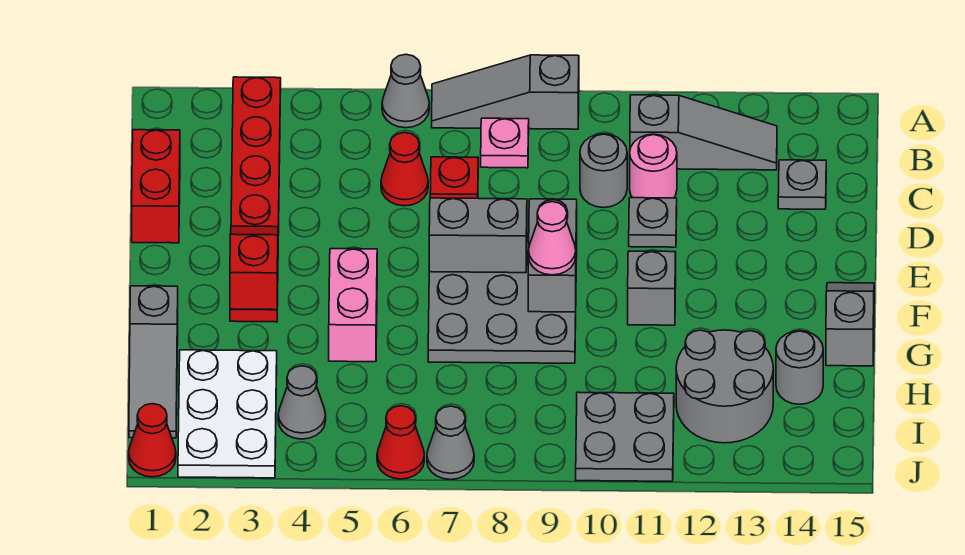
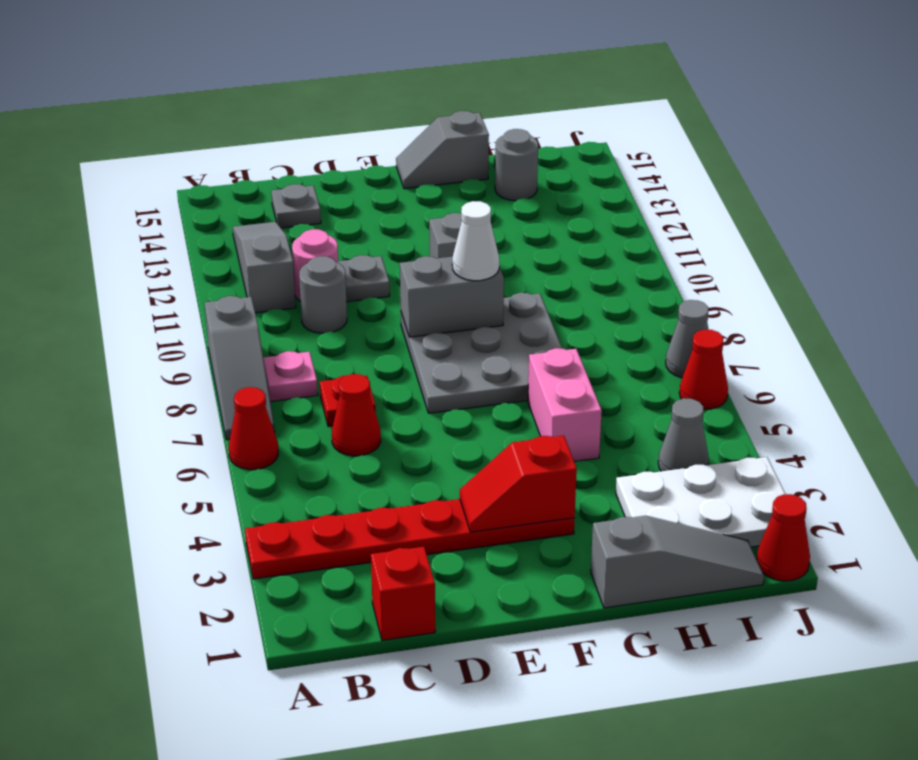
grey 1x1 cone [382,54,429,128] -> red 1x1 cone [229,387,279,470]
red 1x2 brick [132,130,180,243] -> red 1x1 brick [371,547,435,641]
grey 1x2 brick [429,198,527,273] -> none
pink 1x2 brick [329,249,377,362] -> pink 1x2 brick turned to [528,348,602,462]
pink 1x1 cone [528,202,576,275] -> white 1x1 cone [452,201,499,281]
grey 2x2 round brick [676,330,773,443] -> none
grey 2x2 plate [576,392,674,481] -> none

